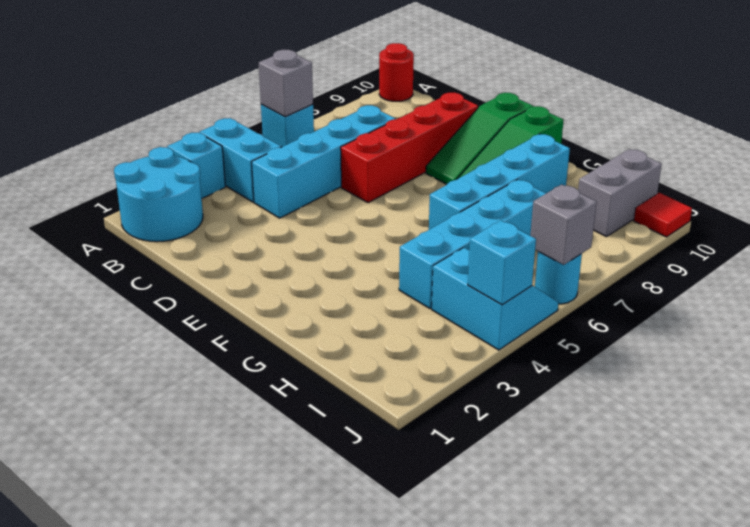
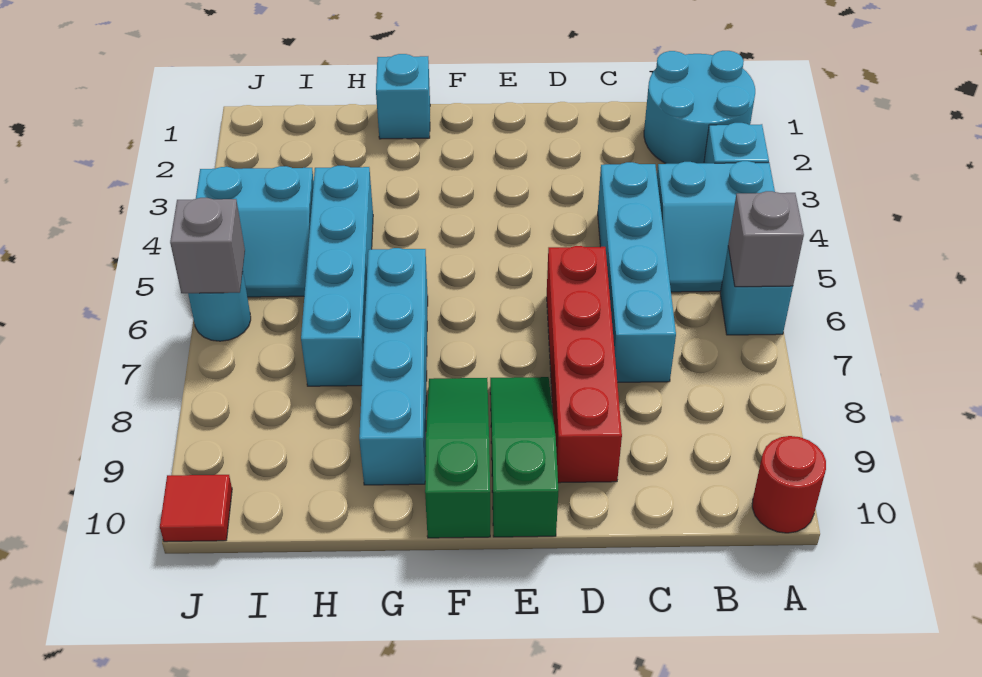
grey 1x2 brick [578,149,662,237] -> none
cyan 1x1 brick [468,220,536,305] -> cyan 1x1 brick moved to [376,54,430,139]

